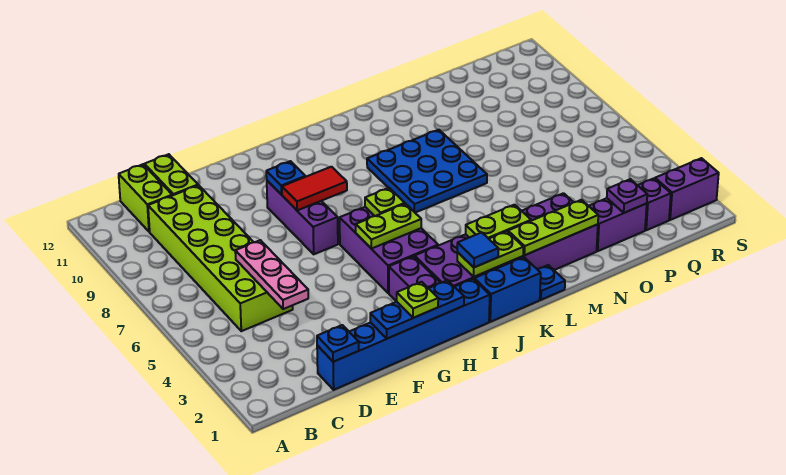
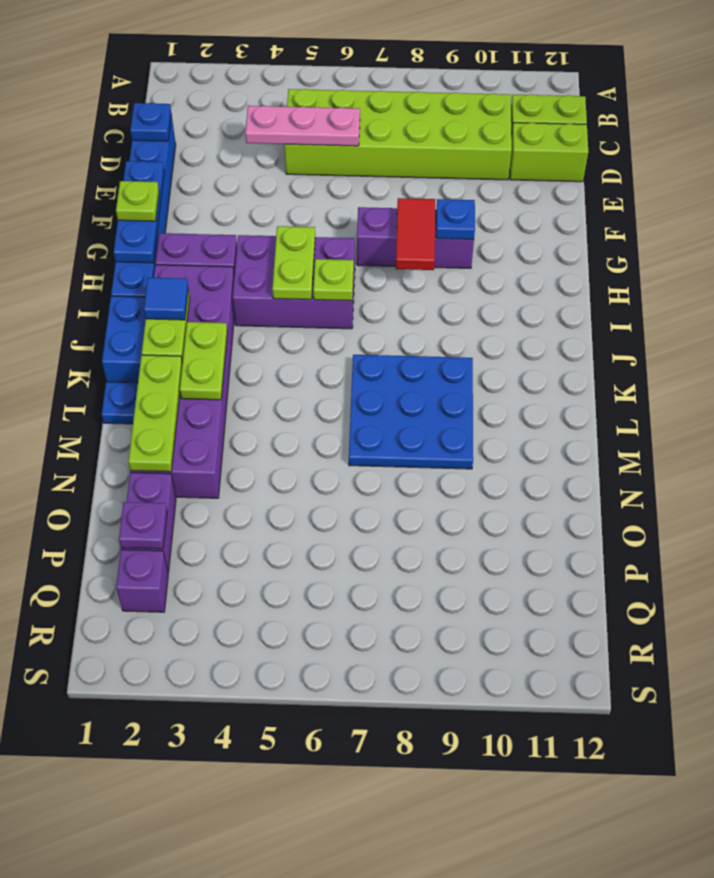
purple 1x2 brick [655,158,719,220] -> none

